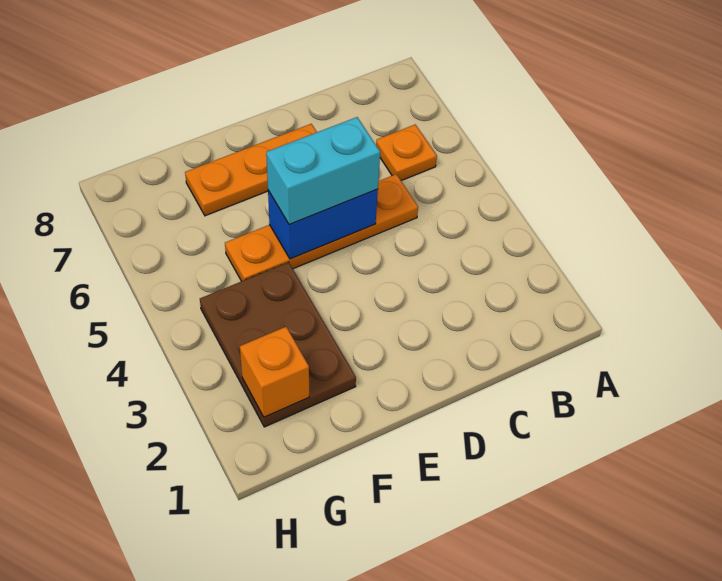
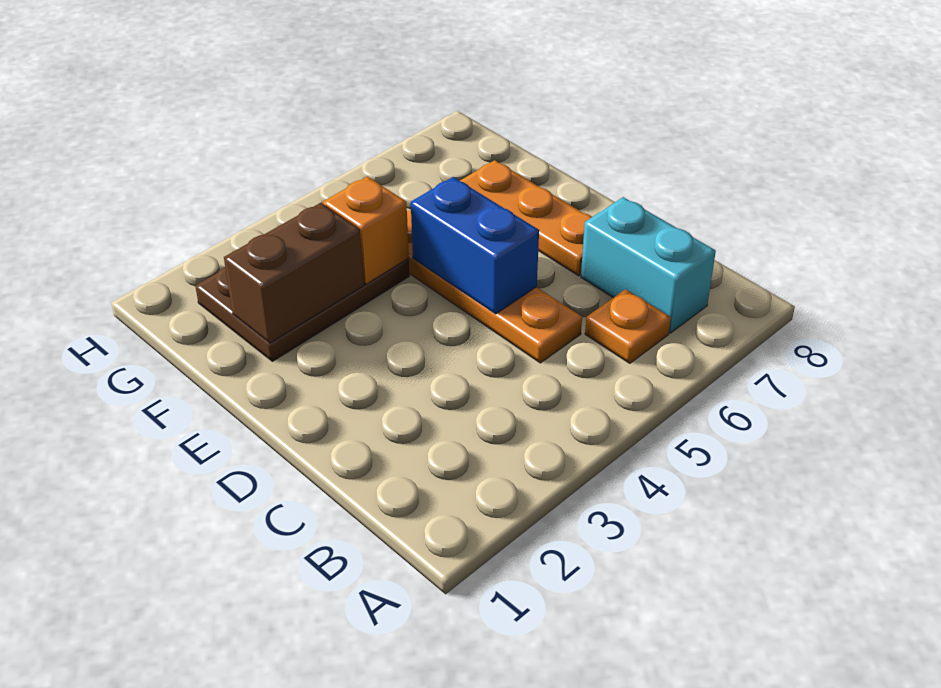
cyan 1x2 brick [266,117,380,225] -> cyan 1x2 brick moved to [581,197,716,333]
none -> brown 1x2 brick [224,203,364,343]
orange 1x1 brick [240,327,309,417] -> orange 1x1 brick moved to [323,176,409,284]

